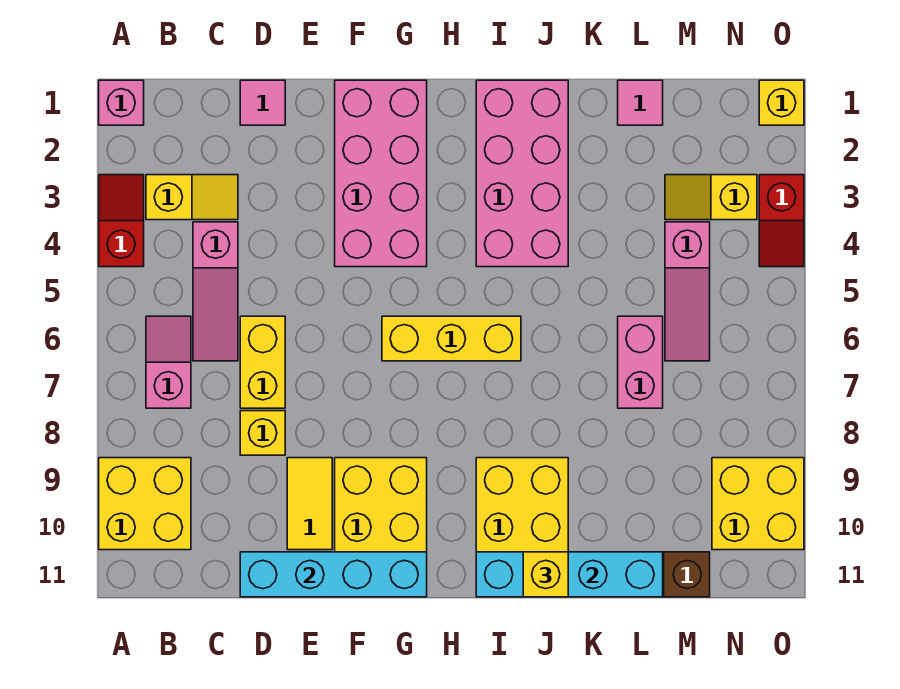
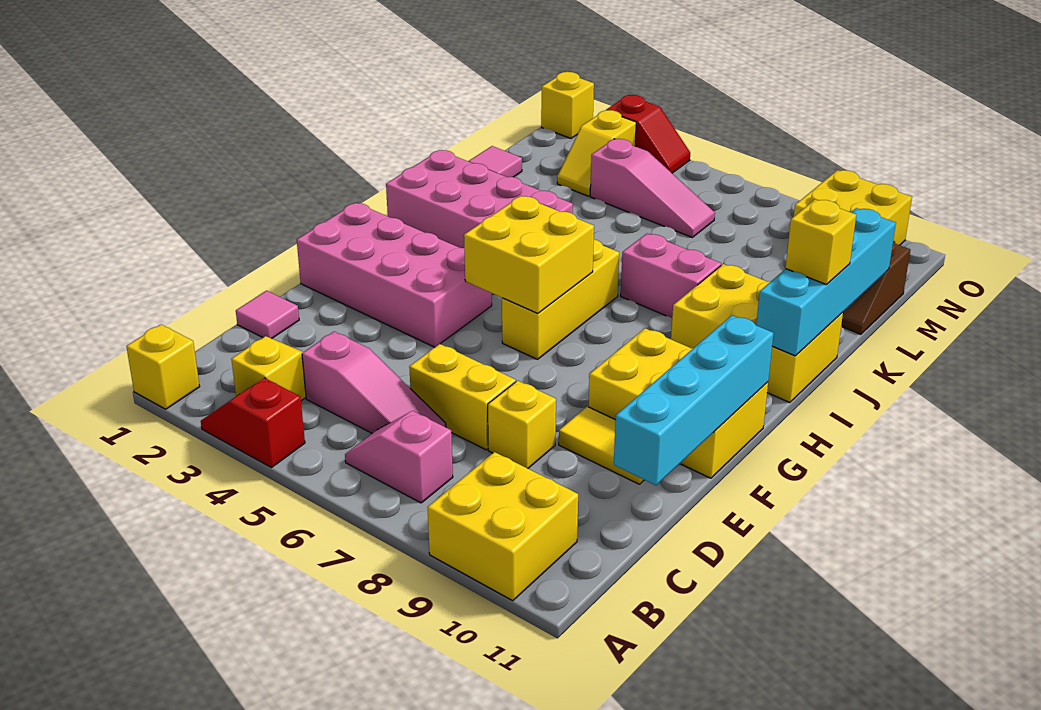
pink 1x1 brick [99,80,144,125] -> yellow 1x1 brick [126,324,200,409]
none -> yellow 2x2 brick [464,196,594,313]
pink 1x2 brick [618,316,663,408] -> pink 1x2 brick moved to [621,233,721,318]

